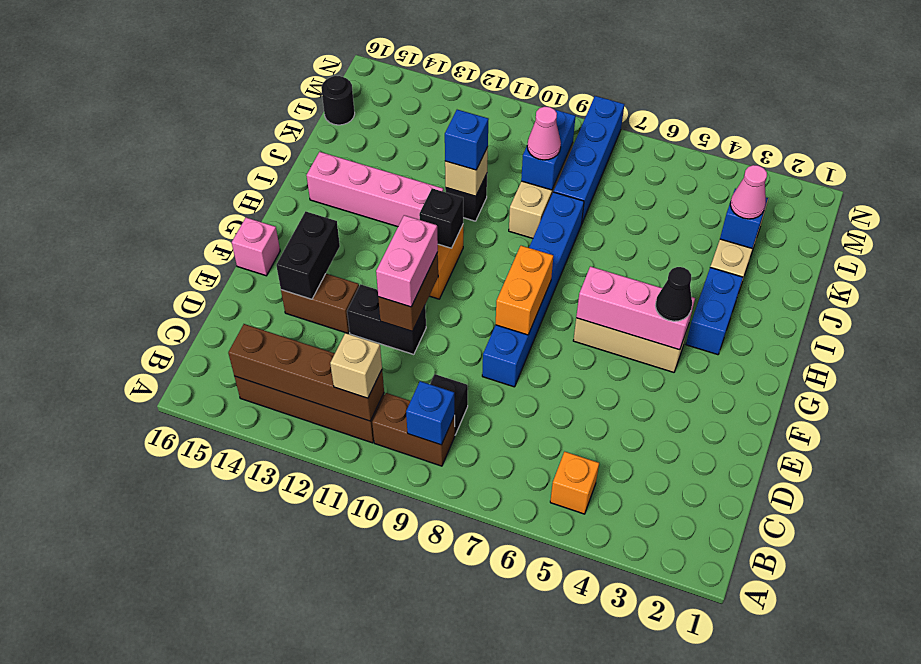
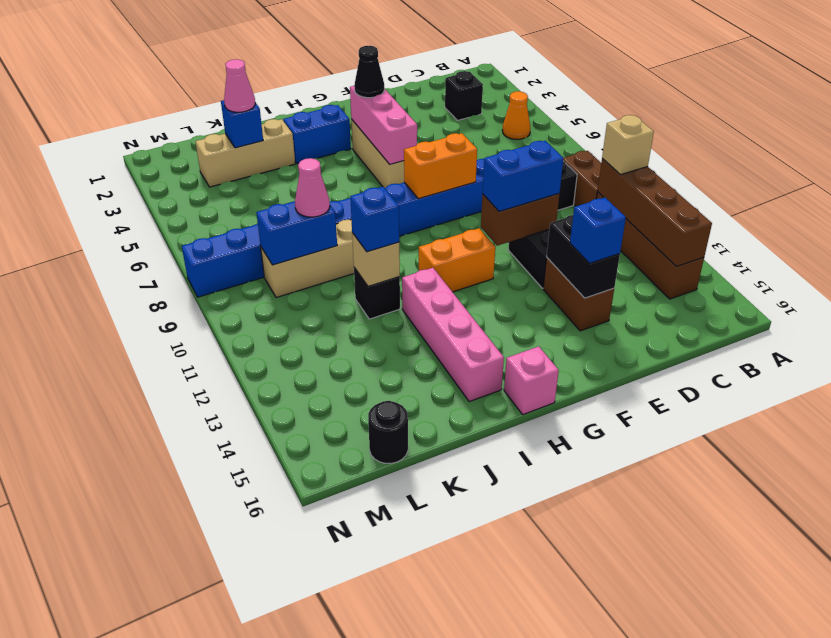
orange 1x1 brick [550,452,599,514] -> orange 1x1 cone [502,91,530,139]
blue 1x1 brick [406,381,455,445] -> blue 1x1 brick moved to [570,198,626,263]
pink 1x2 brick [376,215,438,307] -> blue 1x2 brick [482,141,563,212]
black 1x2 brick [276,211,340,299] -> black 1x2 brick turned to [547,215,620,298]
pink 1x1 brick [232,218,280,276] -> pink 1x1 brick moved to [504,346,559,414]
black 1x1 brick [419,188,463,248] -> black 1x1 brick moved to [445,71,483,120]

